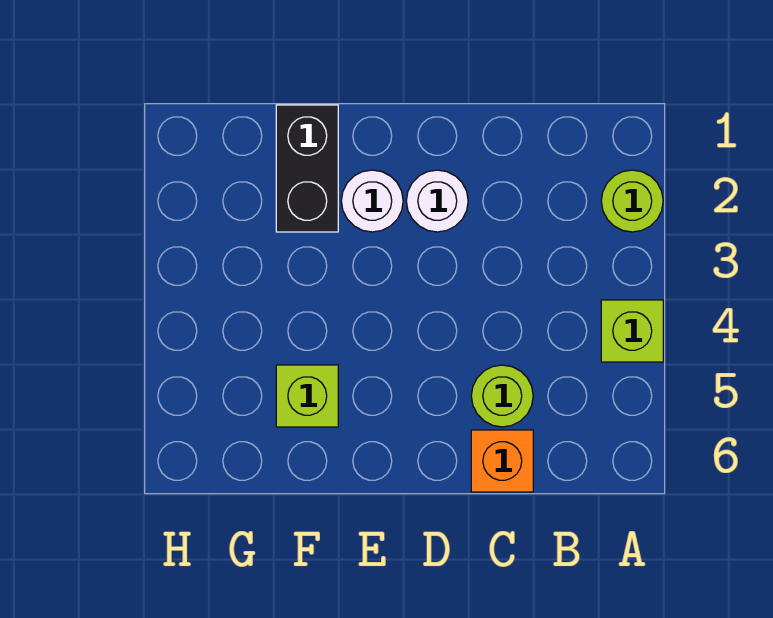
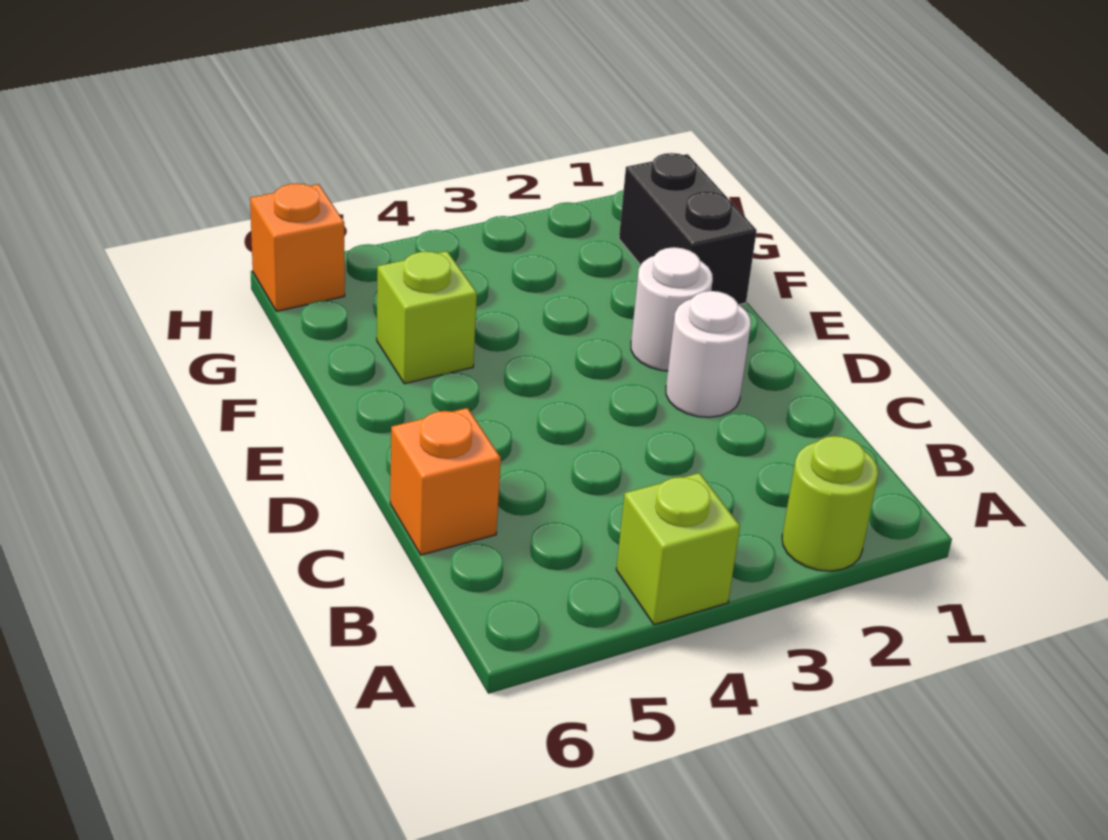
lime 1x1 round brick [471,365,533,427] -> none
black 1x2 brick [276,105,338,232] -> black 1x2 brick turned to [619,153,757,305]
none -> orange 1x1 brick [250,183,345,311]

